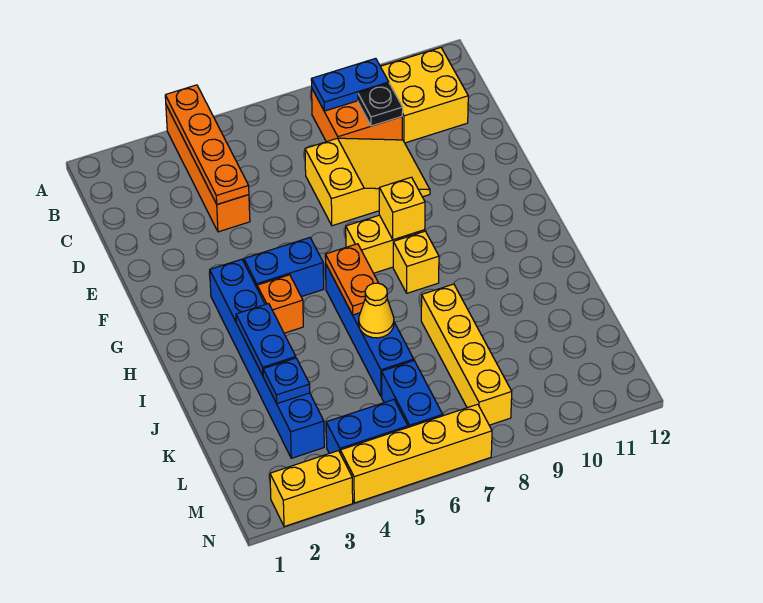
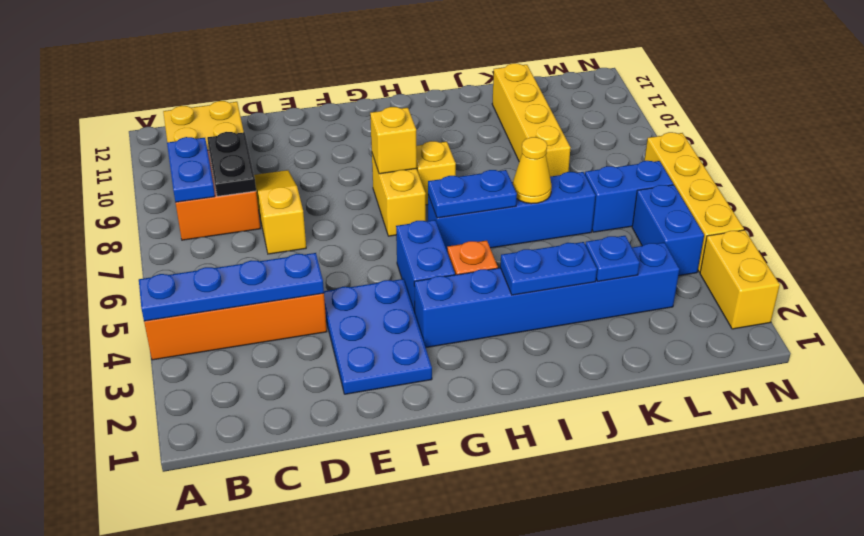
orange 1x4 plate [165,85,249,204] -> blue 1x4 plate [139,253,324,321]
black 1x1 plate [358,84,403,126] -> black 1x2 plate [207,132,256,196]
yellow 2x3 slope [305,138,430,226] -> yellow 1x3 slope [254,170,306,254]
none -> blue 2x3 plate [324,279,432,394]
orange 1x2 plate [325,244,378,315] -> blue 1x2 plate [428,170,517,218]
yellow 1x4 brick [421,284,512,425] -> yellow 1x4 brick turned to [492,63,571,177]

